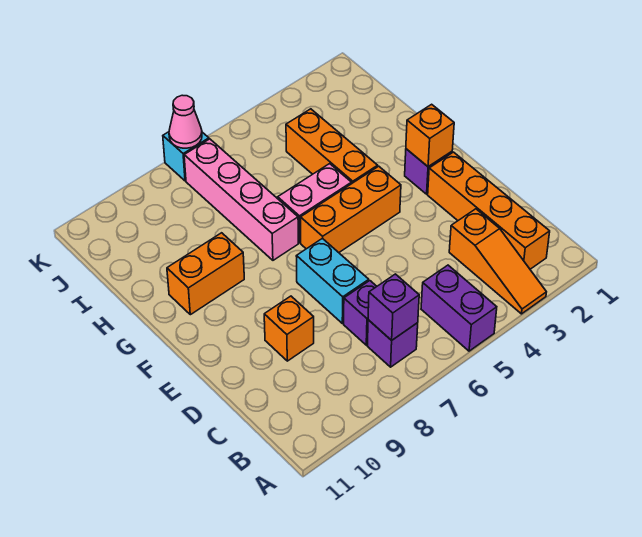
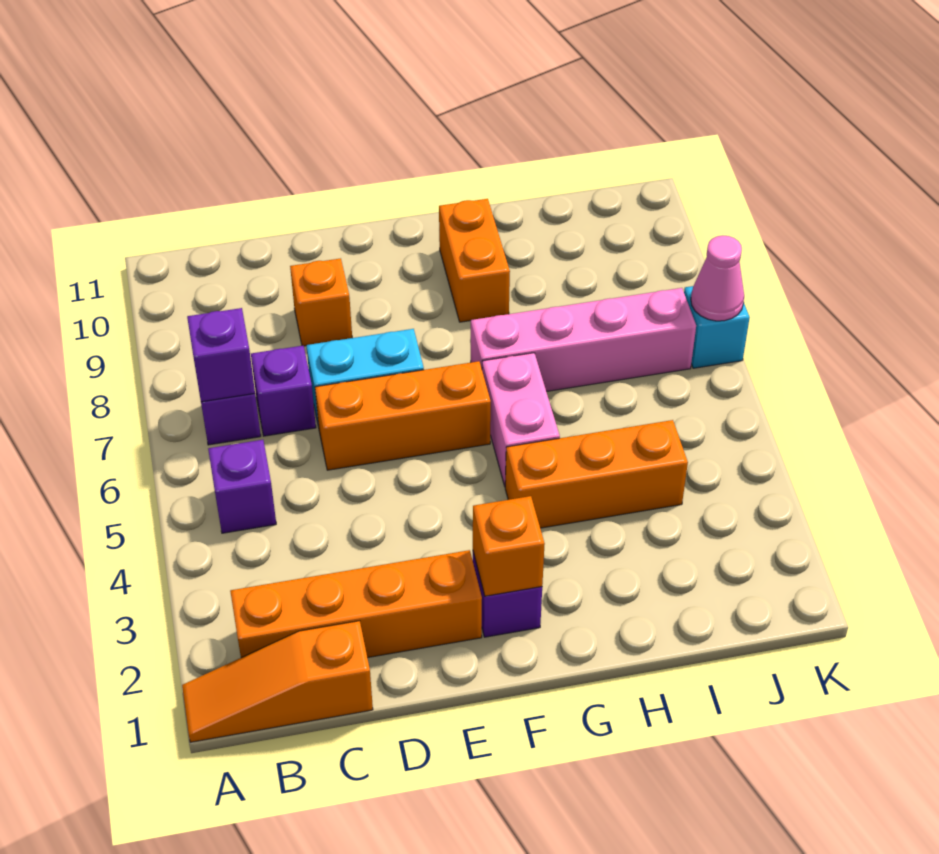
orange 1x3 slope [449,209,546,314] -> orange 1x3 slope moved to [182,621,373,742]
purple 1x2 brick [421,265,497,351] -> purple 1x1 brick [208,440,276,533]
orange 1x3 brick [301,166,401,253] -> orange 1x3 brick turned to [315,361,491,470]

